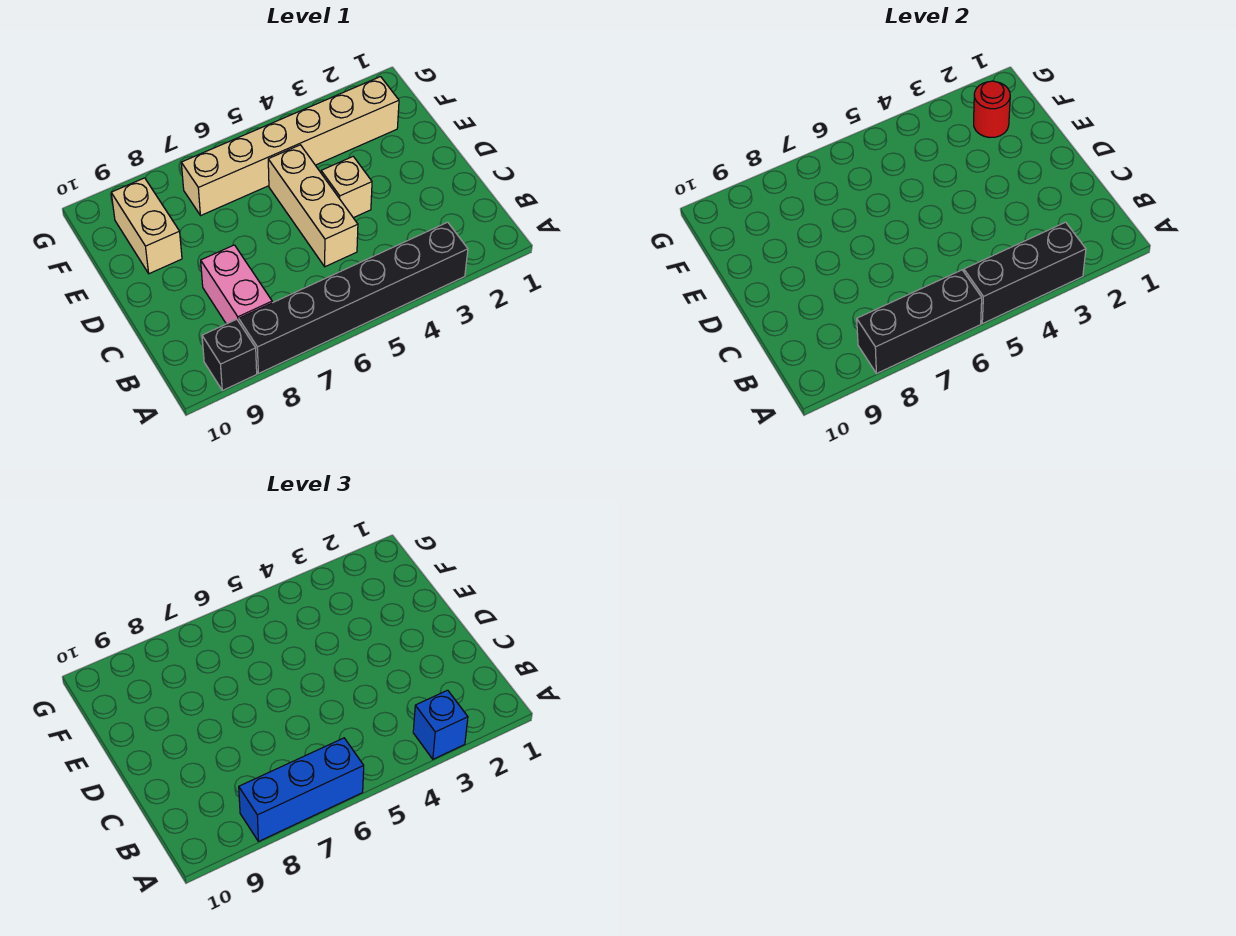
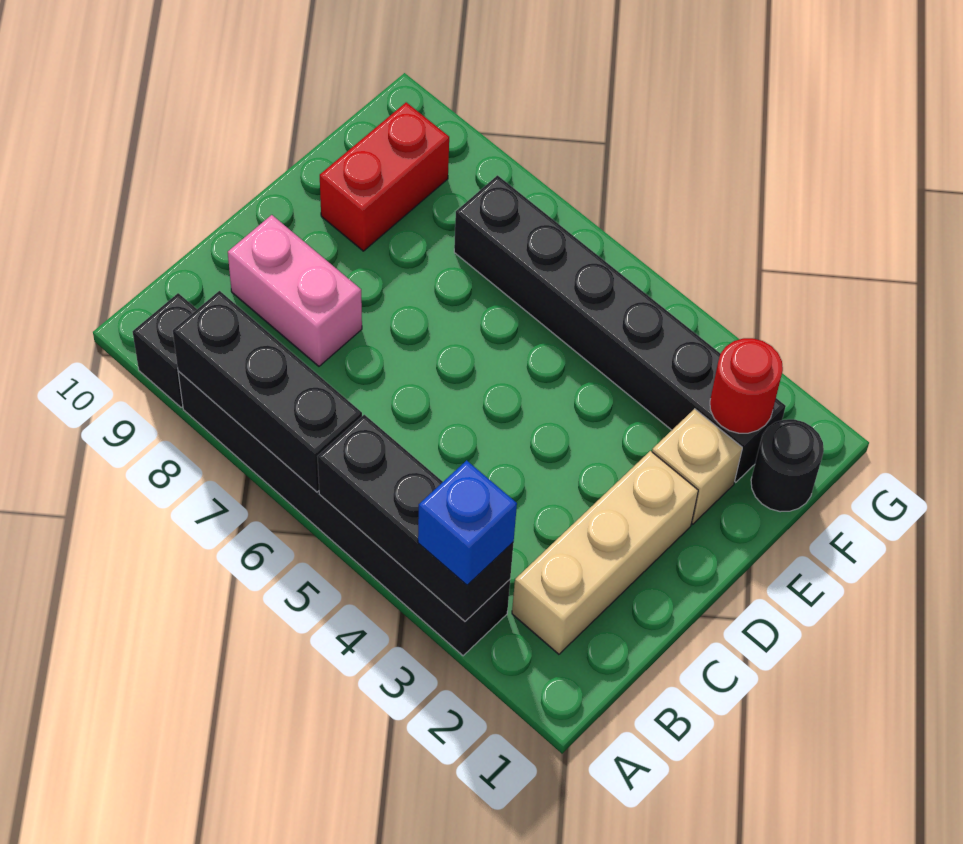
blue 1x3 brick [239,738,364,842] -> none
pink 1x2 brick [201,245,272,324] -> pink 1x2 brick turned to [228,215,362,366]
tan 1x3 brick [268,145,358,267] -> tan 1x3 brick moved to [512,451,698,654]
tan 1x1 brick [321,157,372,218] -> tan 1x1 brick moved to [652,409,742,524]
tan 1x2 brick [111,178,182,274] -> red 1x2 brick [320,102,449,251]
none -> black 1x1 round brick [751,419,824,512]
tan 1x6 brick [181,77,399,216] -> black 1x6 brick [454,175,786,482]

